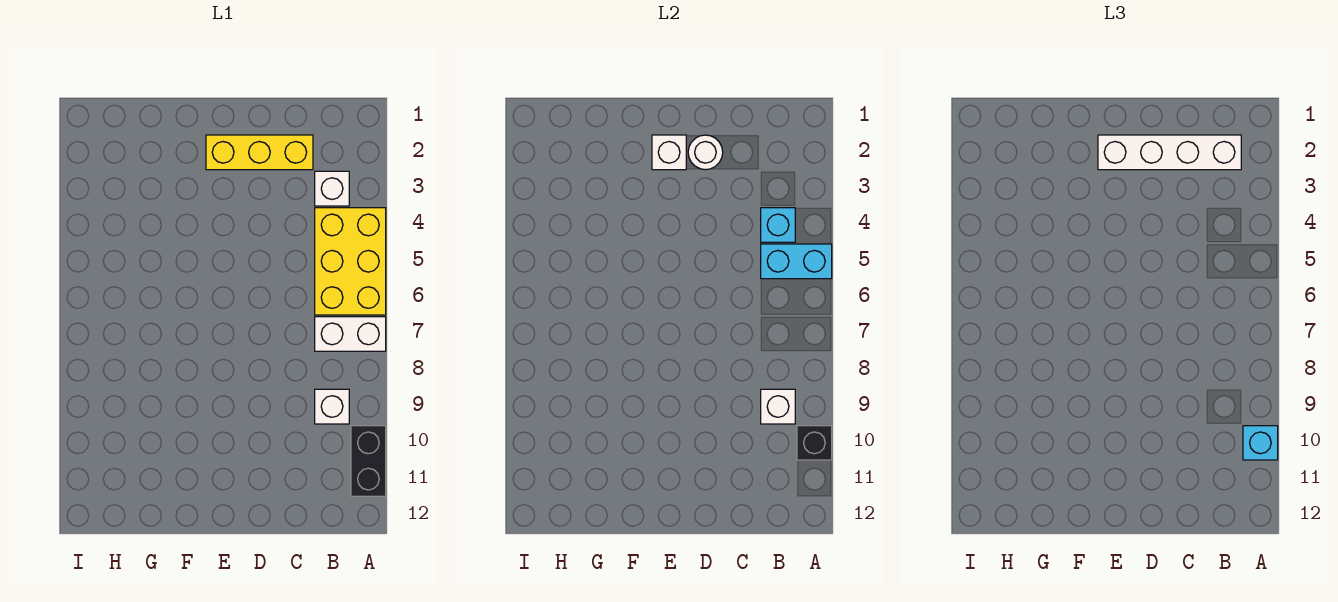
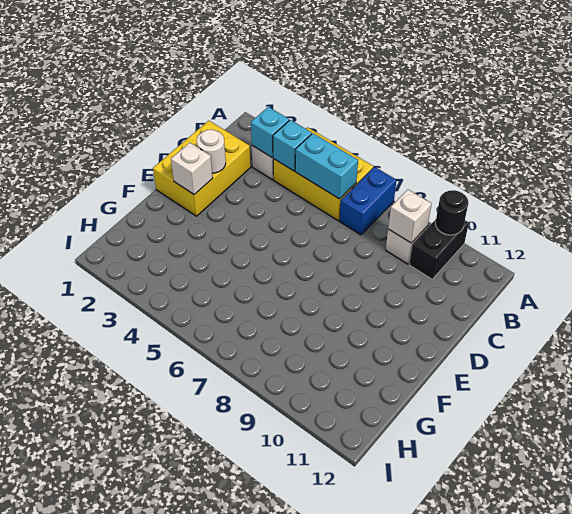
cyan 1x2 brick [761,244,832,279] -> cyan 1x2 brick turned to [295,133,358,199]
white 1x2 brick [315,317,386,351] -> blue 1x2 brick [339,167,397,235]
black 1x2 brick [351,426,386,496] -> black 1x2 brick turned to [409,220,469,279]
black 1x1 brick [797,426,832,460] -> black 1x1 round brick [435,190,468,235]
cyan 1x1 brick [1243,426,1278,460] -> cyan 1x1 brick moved to [251,107,289,157]
white 1x4 brick [1098,135,1241,170] -> none
yellow 1x3 brick [206,135,313,170] -> yellow 2x3 brick [153,121,251,216]

